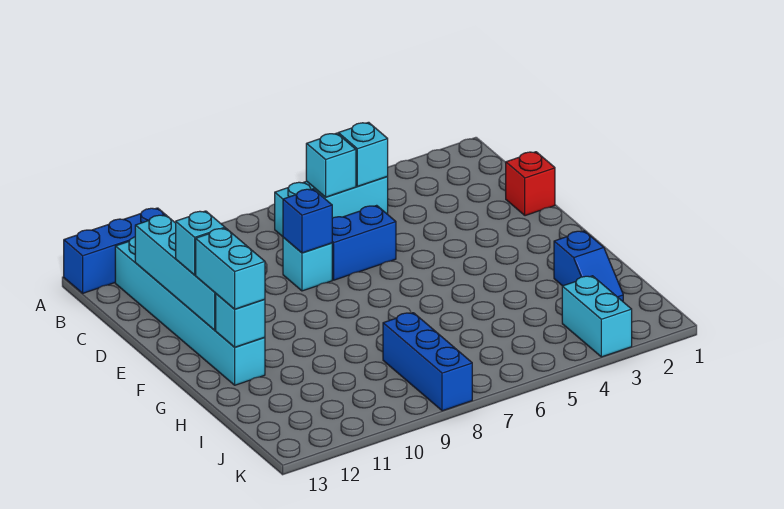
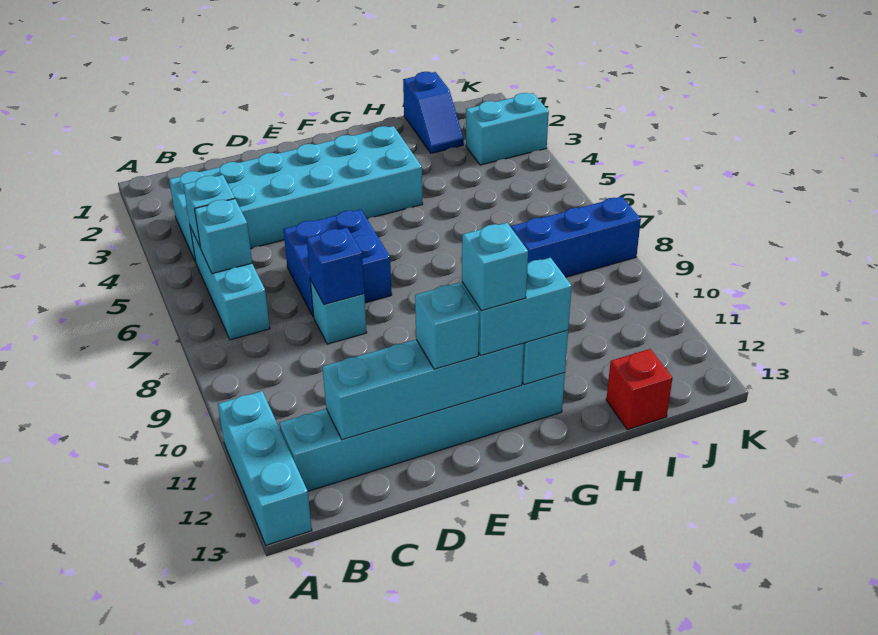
blue 1x3 brick [64,208,165,293] -> cyan 1x3 brick [218,391,312,545]
none -> cyan 2x6 brick [169,126,423,262]
red 1x1 brick [506,152,555,216] -> red 1x1 brick moved to [606,349,672,430]
blue 1x2 brick [332,205,396,280] -> blue 2x2 brick [283,209,392,317]
none -> cyan 1x1 brick [462,223,528,311]
blue 1x2 slope [554,231,623,301] -> blue 1x2 slope turned to [403,72,464,153]

